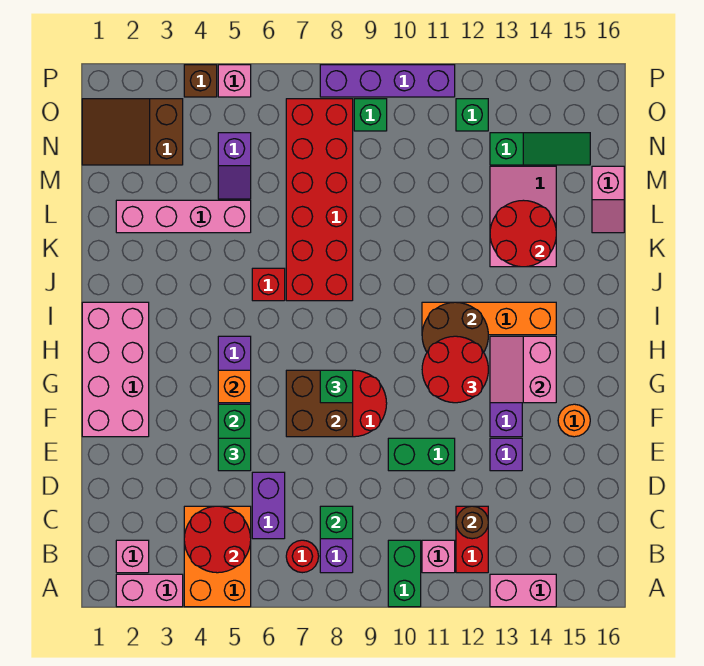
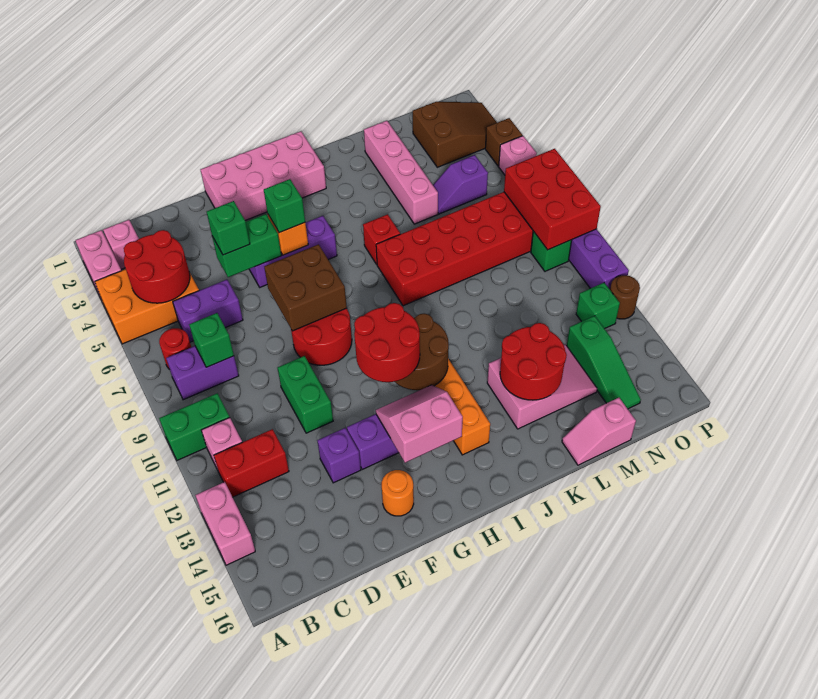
brown 1x1 round brick [456,506,488,539] -> brown 1x1 round brick moved to [610,275,640,319]
green 1x1 brick [320,370,353,403] -> green 1x1 brick moved to [264,179,305,233]
brown 2x3 slope [82,99,183,165] -> brown 2x3 slope turned to [413,102,497,167]
none -> red 2x3 brick [504,149,601,250]

